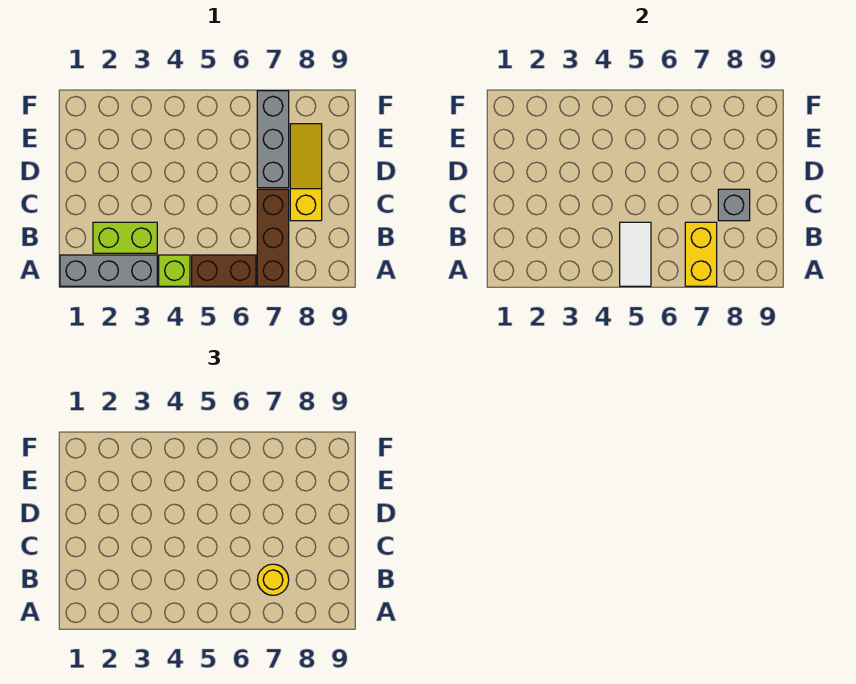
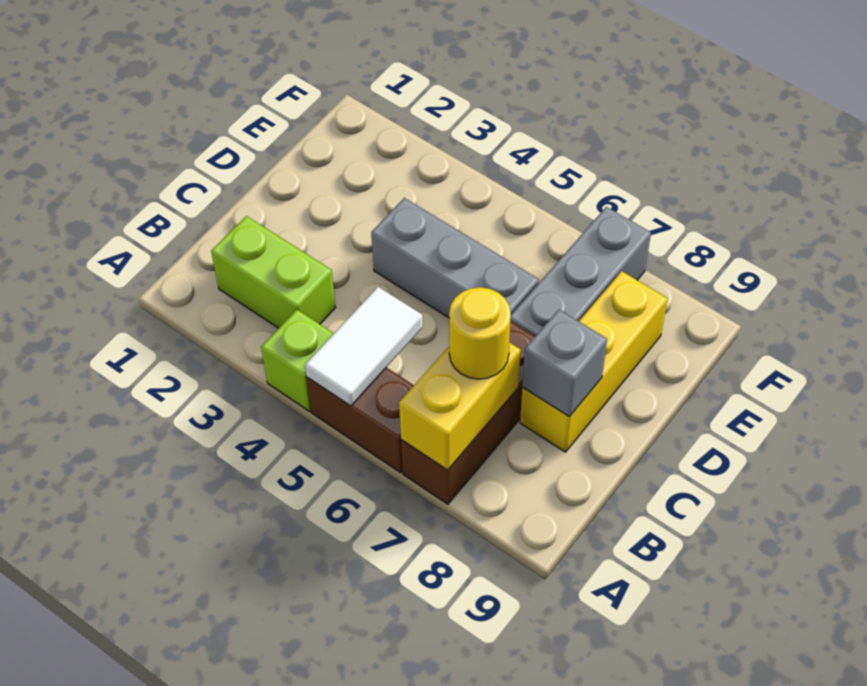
grey 1x3 brick [60,255,157,286] -> grey 1x3 brick moved to [371,198,539,318]
yellow 1x3 slope [290,124,322,221] -> yellow 1x3 brick [520,271,668,452]

